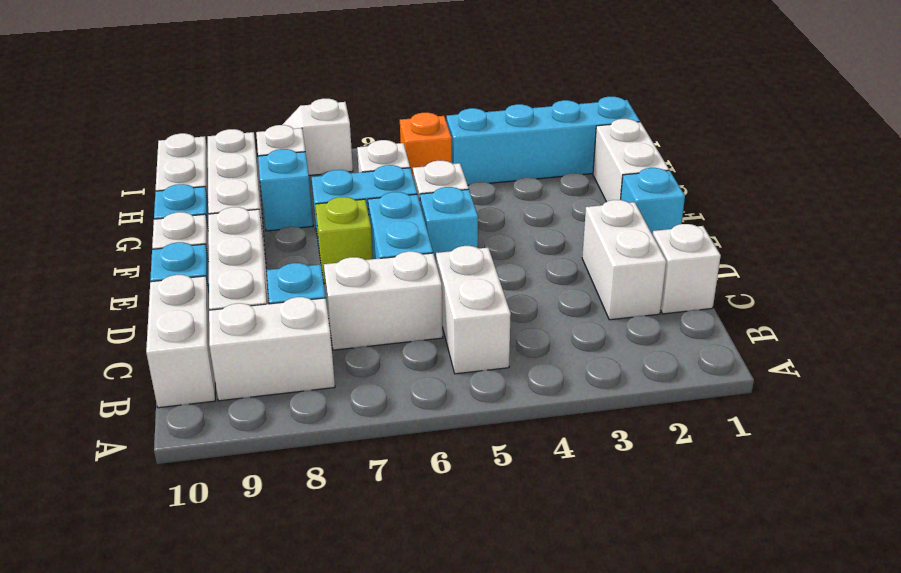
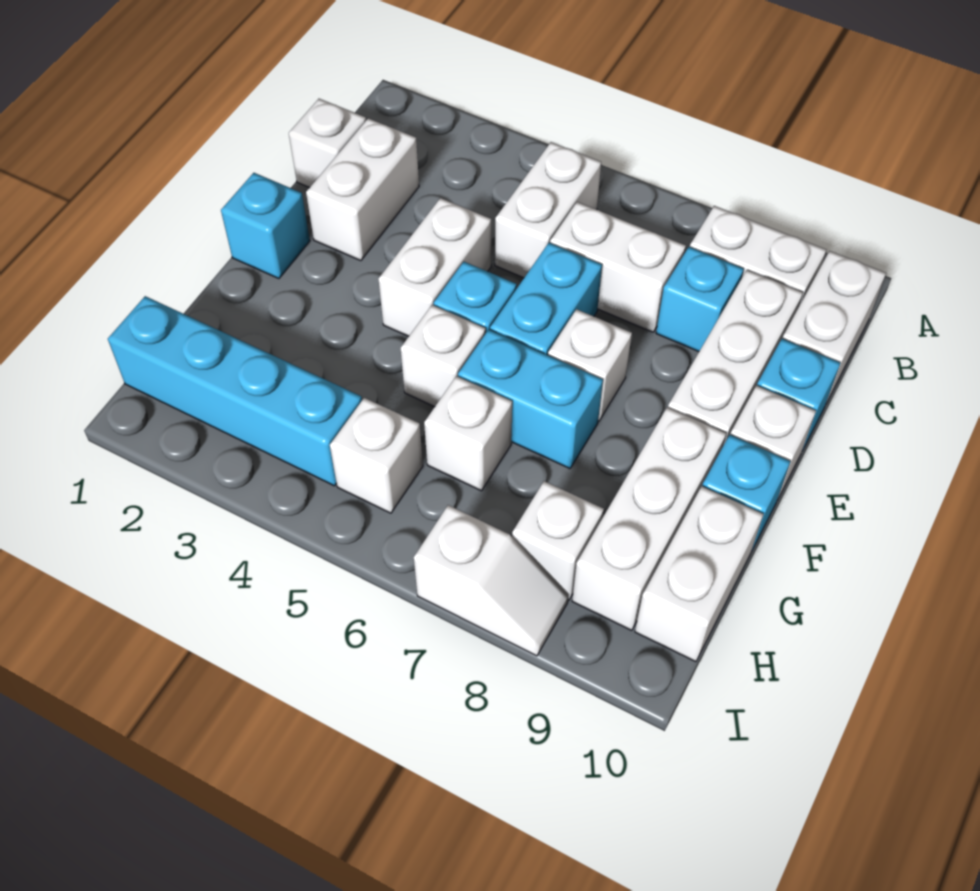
lime 1x1 brick [315,197,373,284] -> white 1x1 brick [548,309,632,421]
white 1x2 brick [593,119,669,202] -> white 1x2 brick moved to [378,198,491,336]
cyan 1x1 brick [258,149,313,231] -> none
orange 1x1 brick [400,113,452,176] -> white 1x1 brick [330,398,423,513]

